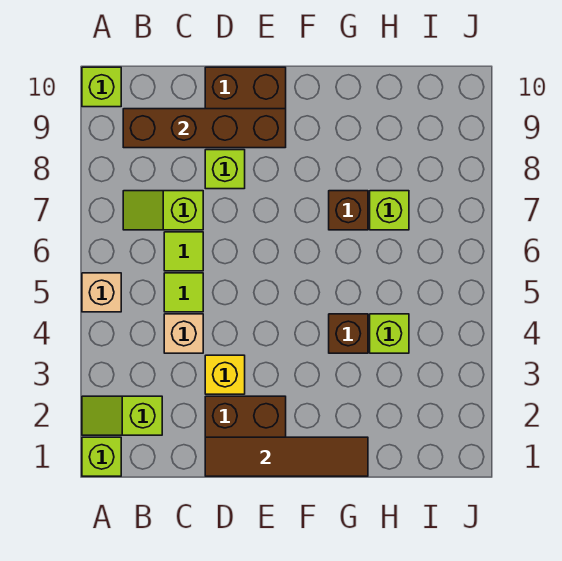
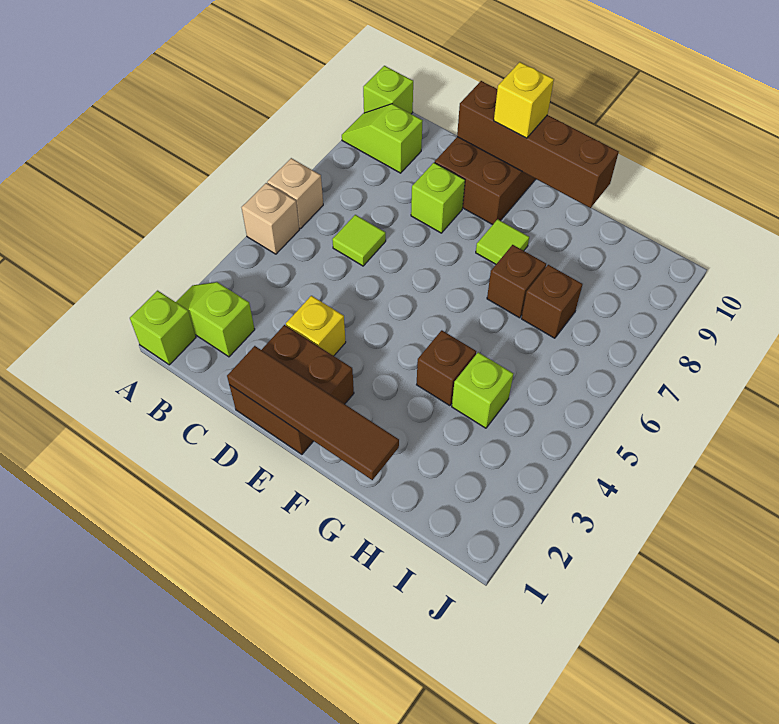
lime 1x2 slope [123,191,203,230] -> lime 1x2 slope moved to [342,104,423,173]
brown 1x4 brick [123,109,286,148] -> brown 1x4 brick moved to [457,81,619,208]
tan 1x1 brick [164,314,203,353] -> tan 1x1 brick moved to [267,158,323,229]
lime 1x1 tile [164,273,203,312] -> lime 1x1 tile moved to [476,219,529,264]
none -> yellow 1x1 brick [494,62,554,138]
lime 1x1 brick [370,191,409,230] -> brown 1x1 brick [521,265,582,338]

